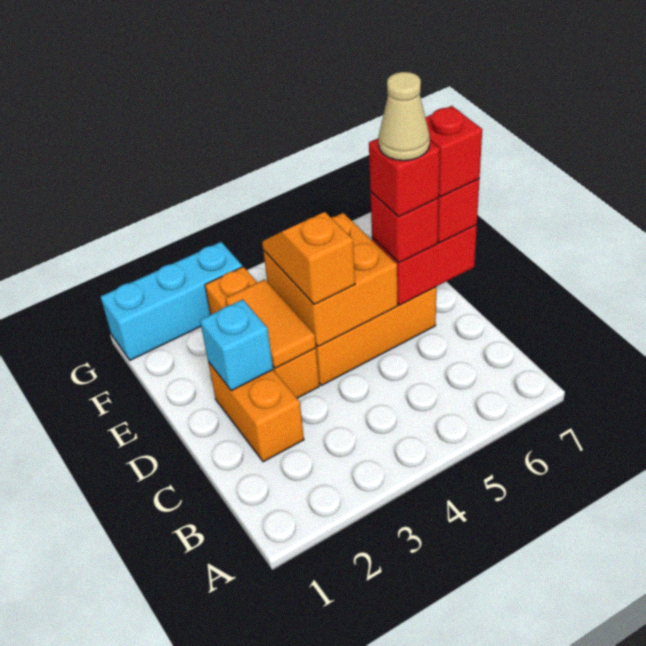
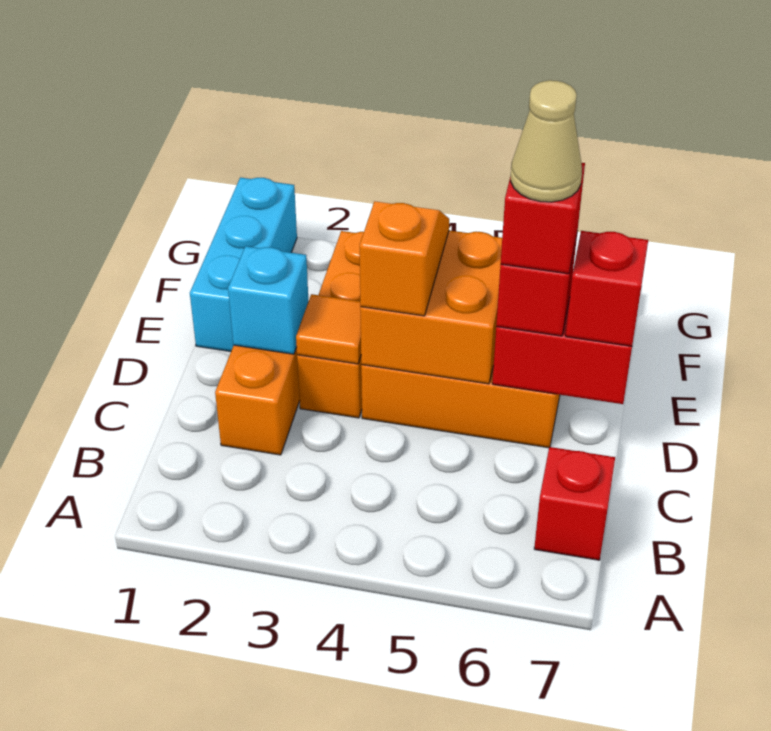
orange 1x2 tile [225,279,316,368] -> orange 1x1 tile [296,294,361,364]
red 1x1 brick [425,106,482,197] -> red 1x1 brick moved to [534,447,615,560]
cyan 1x3 brick [101,242,242,360] -> cyan 1x3 brick turned to [190,177,297,352]

